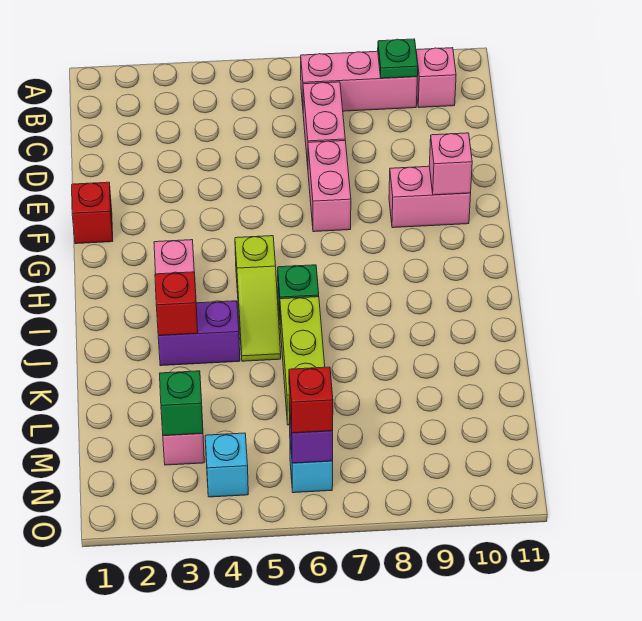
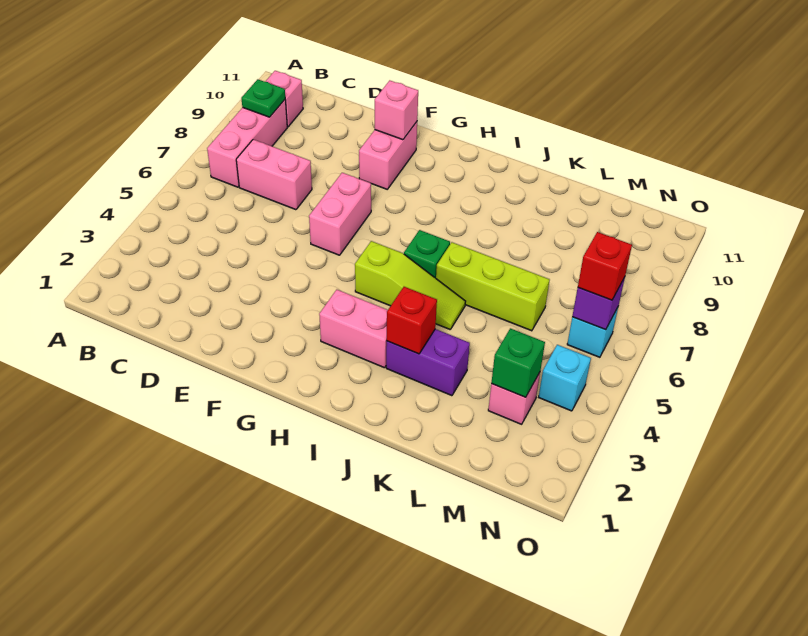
pink 1x2 brick [308,141,351,232] -> pink 1x2 brick turned to [309,173,371,255]
red 1x1 brick [72,182,113,244] -> none
purple 1x2 brick [158,301,240,366] -> purple 1x2 brick turned to [386,329,470,396]

